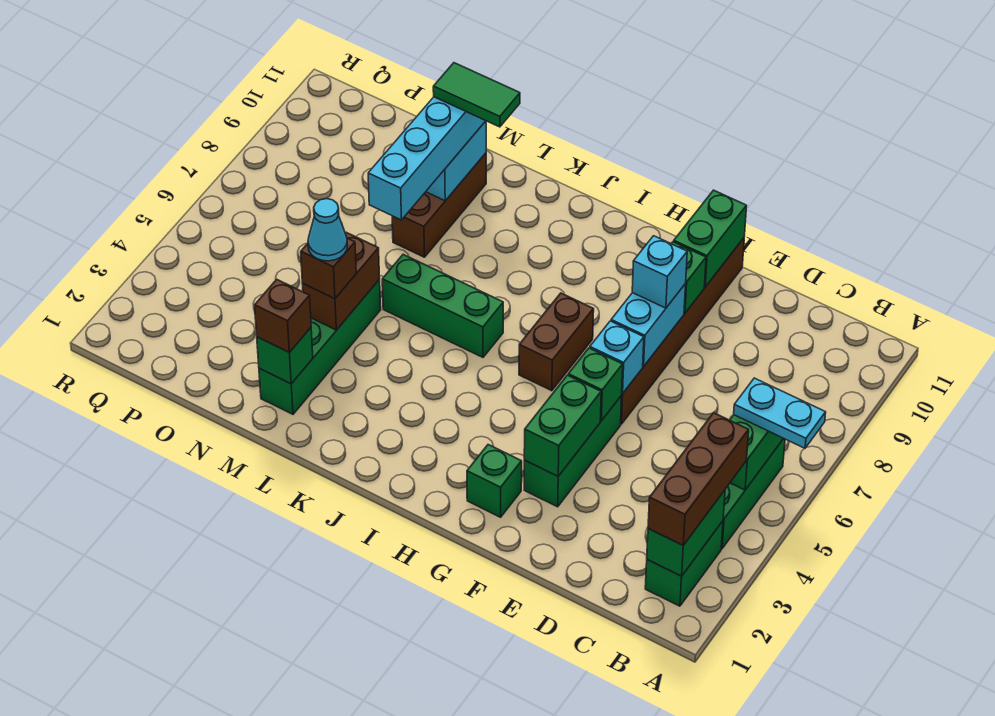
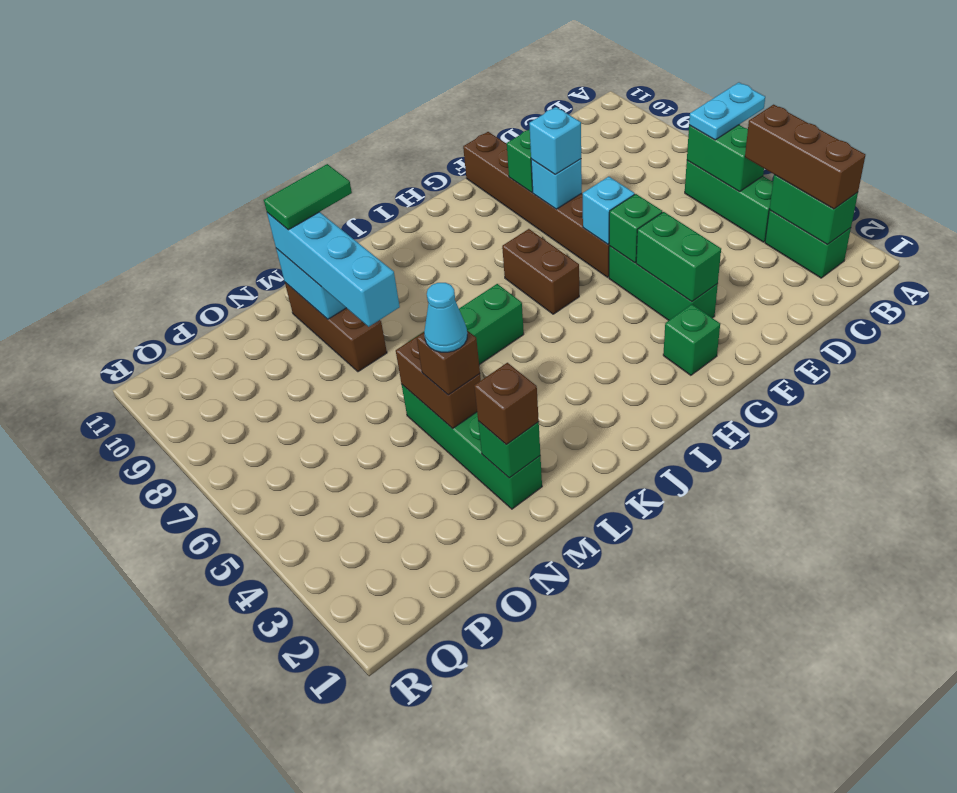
cyan 1x2 brick [611,284,686,366] -> cyan 1x1 brick [531,159,582,209]
green 1x2 brick [674,190,747,287] -> none

